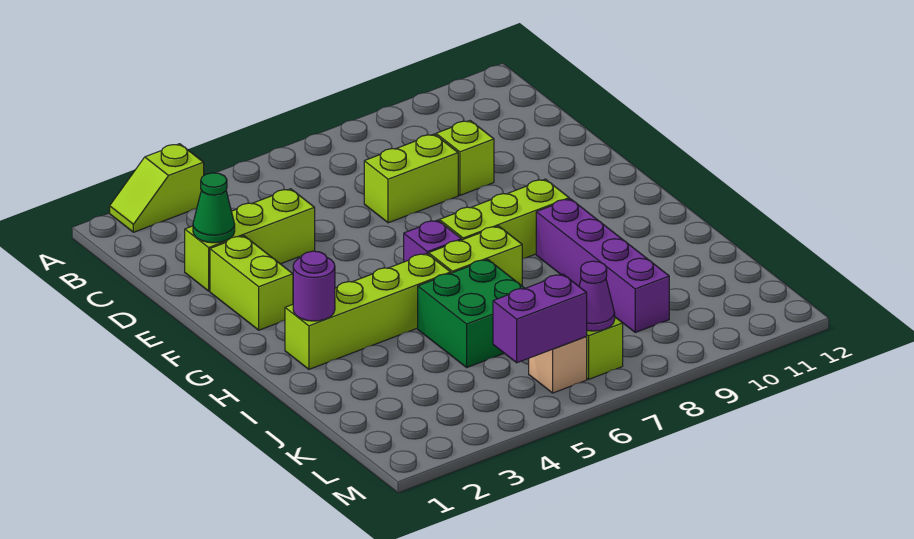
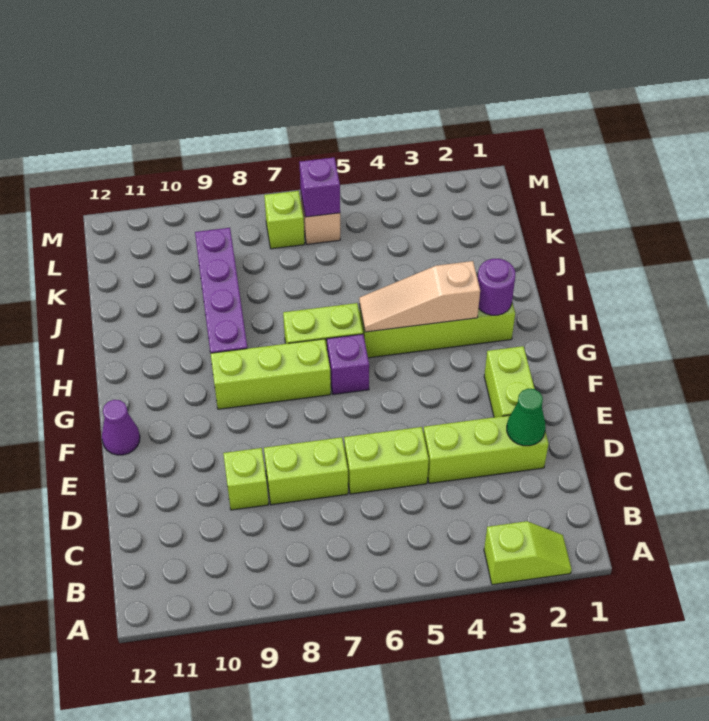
none -> lime 1x2 brick [344,427,429,494]
none -> tan 1x3 slope [359,261,480,332]
green 2x2 brick [418,259,525,367] -> none
purple 1x2 brick [493,274,587,363] -> purple 1x1 brick [299,158,340,217]
purple 1x1 cone [579,261,615,331] -> purple 1x1 cone moved to [102,400,140,455]

